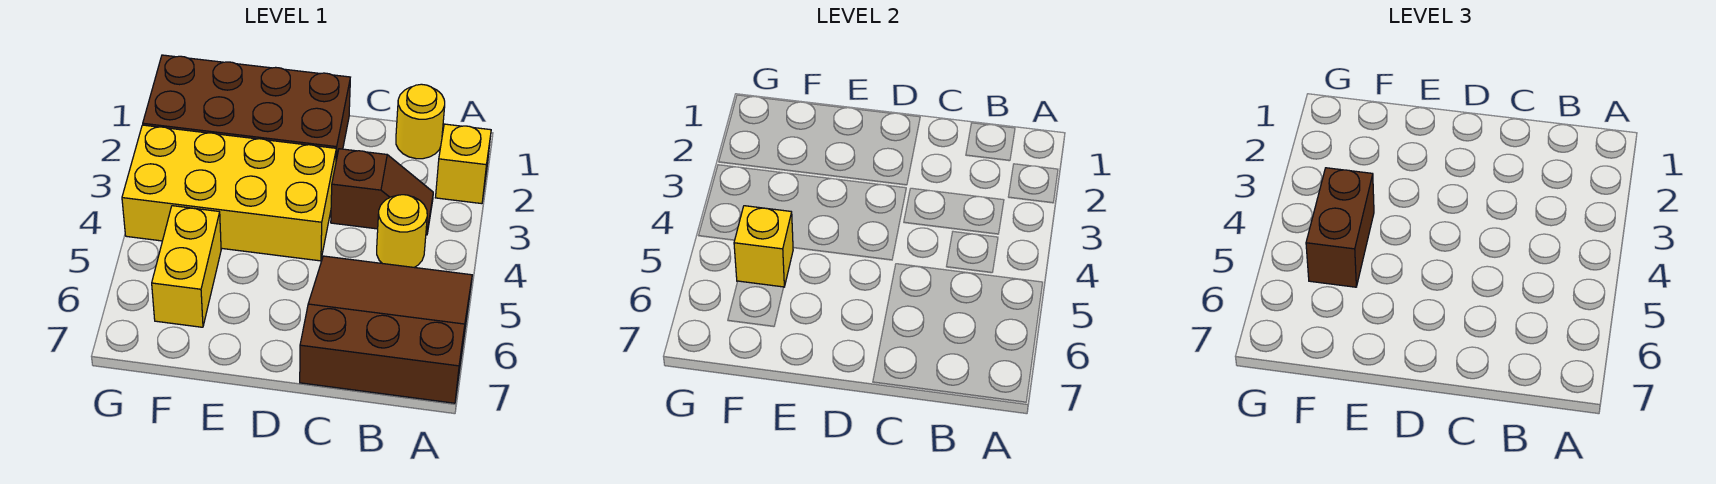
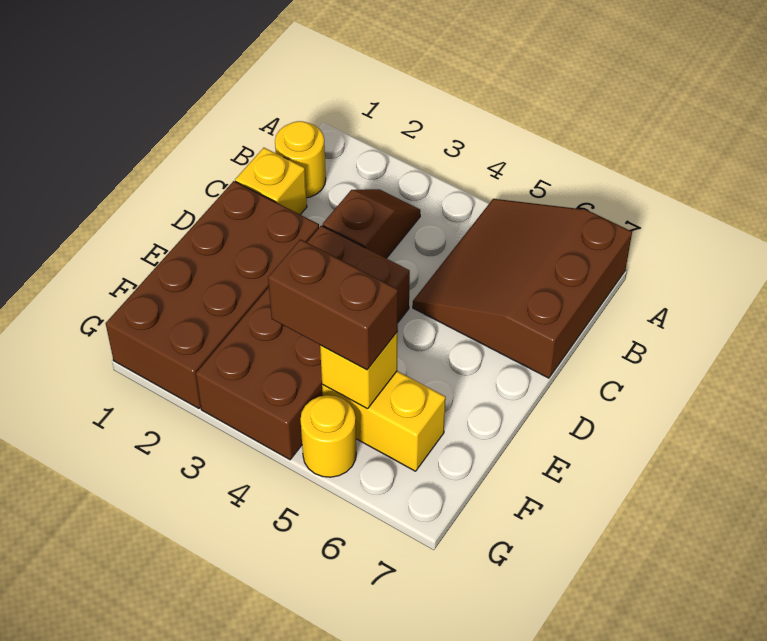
yellow 1x1 brick [435,124,491,204] -> yellow 1x1 brick moved to [235,148,307,215]
yellow 1x1 round brick [377,195,427,267] -> yellow 1x1 round brick moved to [300,395,356,477]
yellow 2x4 brick [122,125,336,261] -> brown 2x4 brick [196,226,410,460]

